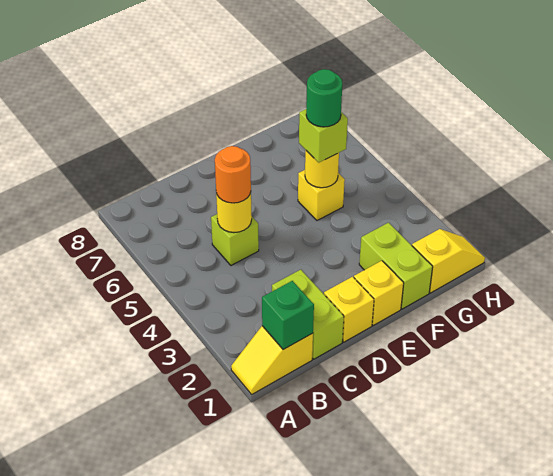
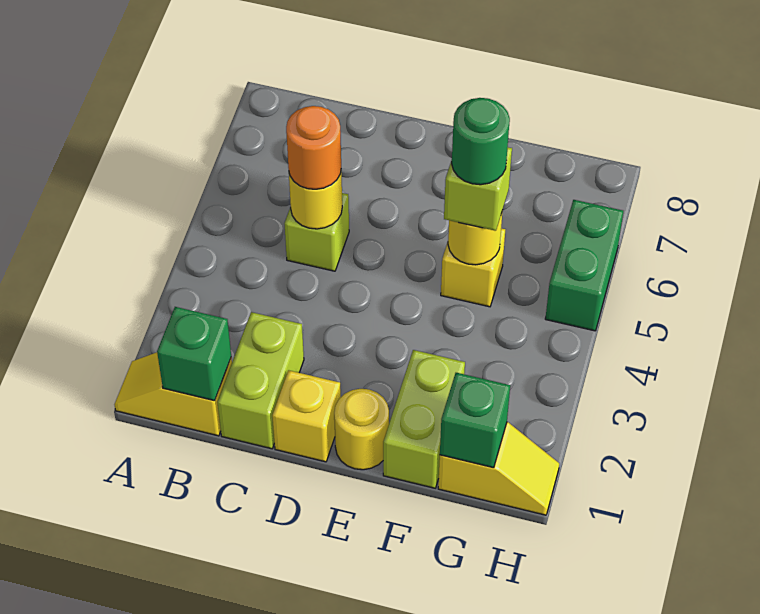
yellow 1x1 brick [354,261,404,325] -> yellow 1x1 round brick [334,389,389,470]
none -> green 1x1 brick [440,373,510,468]
none -> green 1x2 brick [545,200,623,331]

